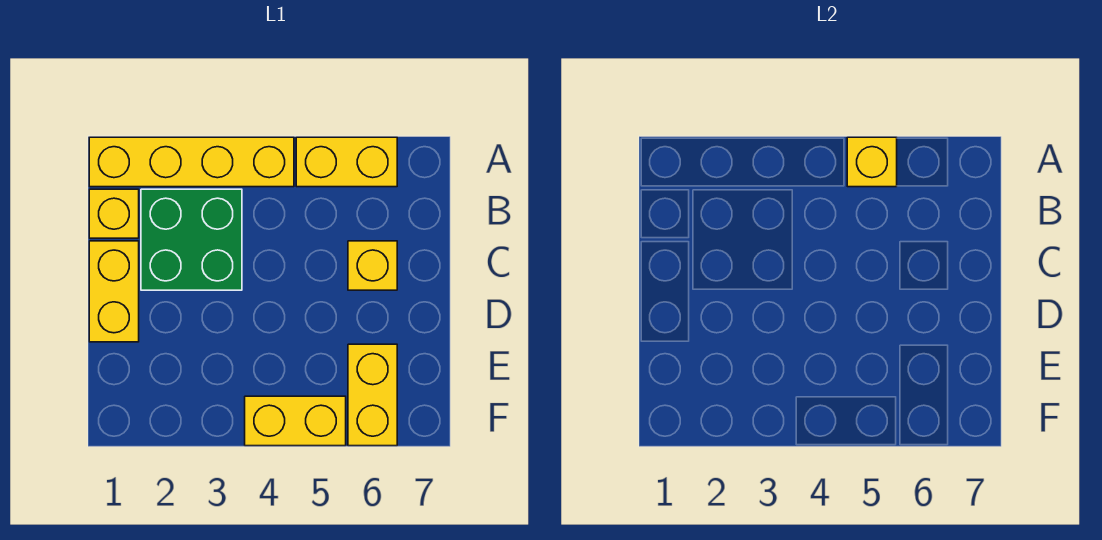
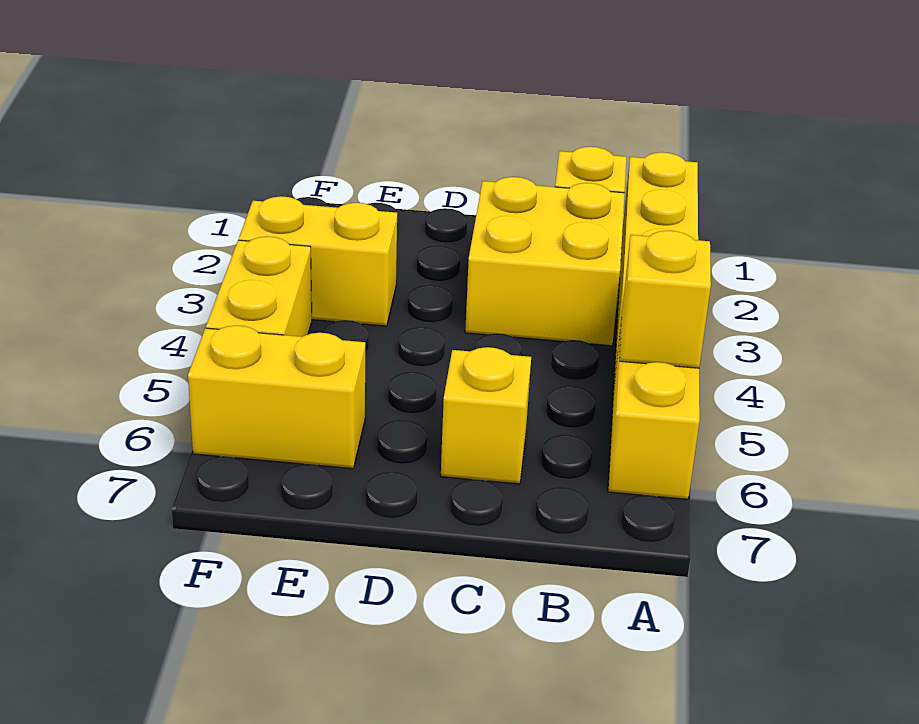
green 2x2 brick [141,189,242,290] -> yellow 2x2 brick [465,177,624,346]
yellow 1x2 brick [89,241,139,342] -> yellow 1x2 brick moved to [239,196,397,326]

